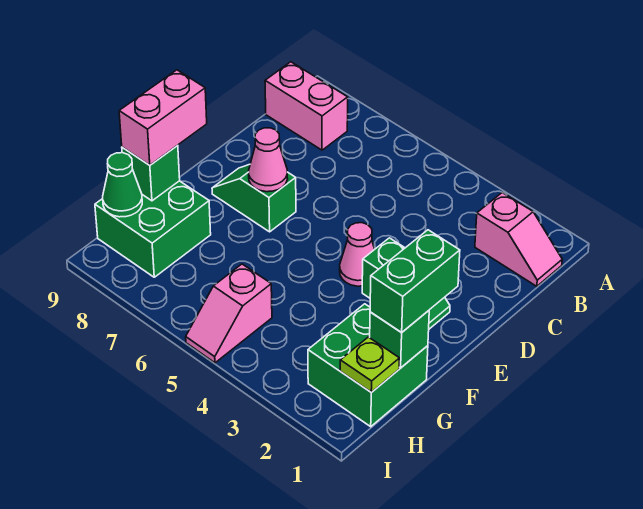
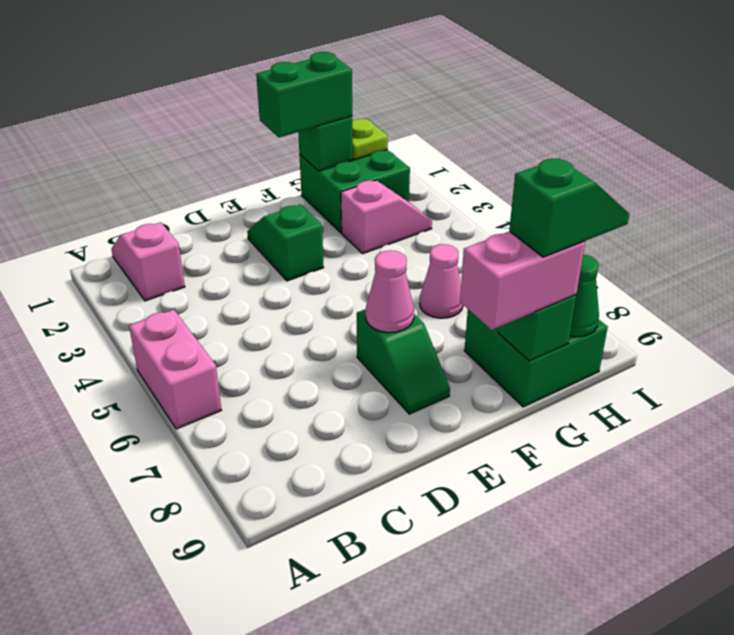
pink 1x2 brick [265,62,348,150] -> pink 1x2 brick moved to [129,310,221,429]
pink 1x1 cone [340,223,375,286] -> pink 1x1 cone moved to [420,244,463,318]
none -> green 1x2 slope [509,158,629,257]
pink 1x2 slope [186,264,272,363] -> pink 1x2 slope moved to [341,180,432,253]

